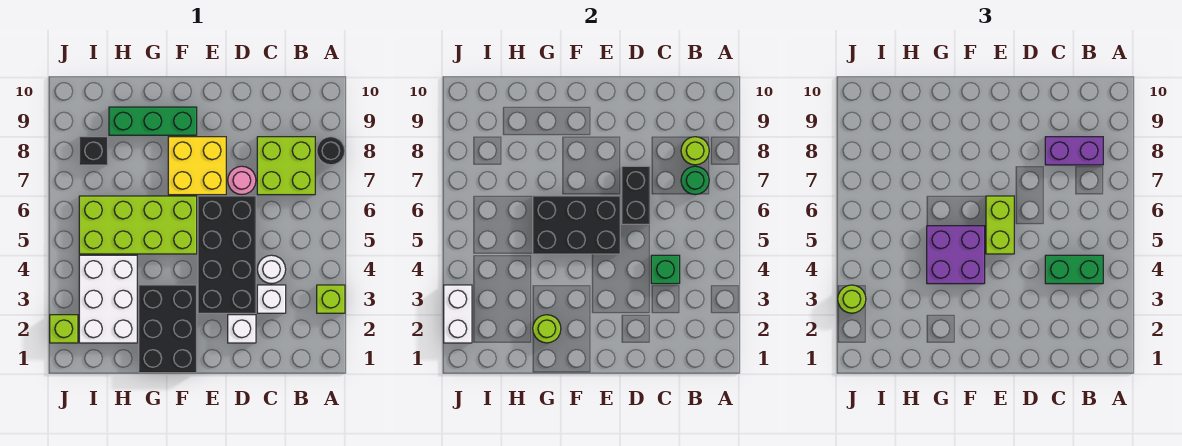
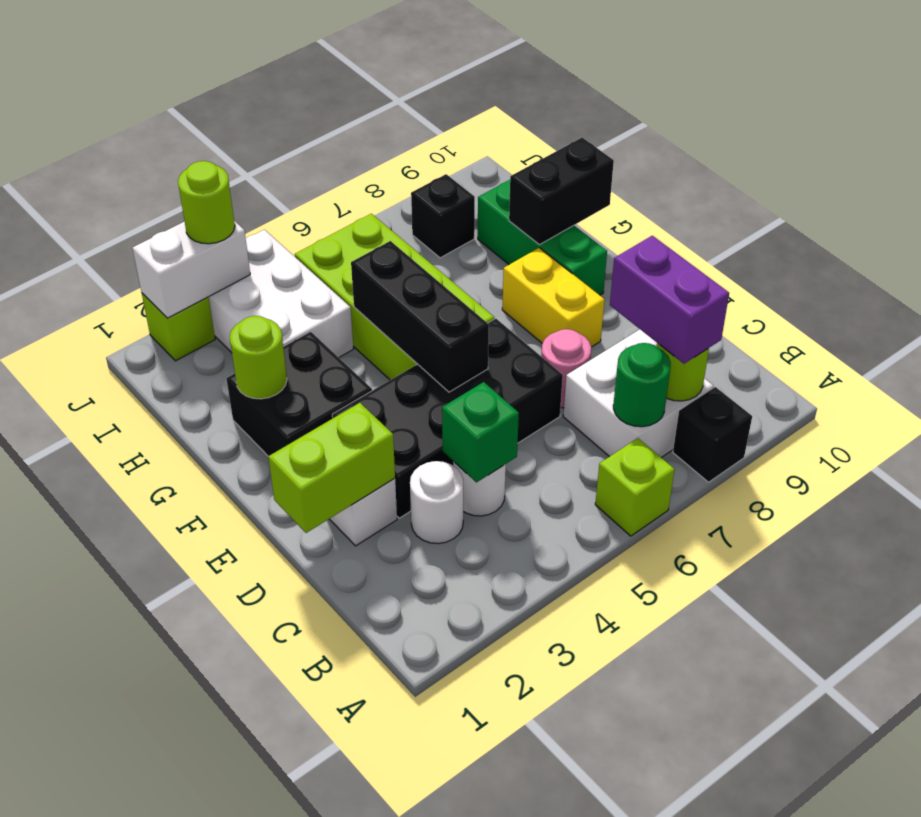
lime 1x1 brick [317,285,345,313] -> lime 1x1 brick moved to [595,438,675,536]
black 1x1 round brick [317,137,345,165] -> black 1x1 brick [673,387,752,482]
green 1x2 brick [1045,255,1103,284] -> none
lime 2x2 brick [257,137,315,195] -> white 2x2 brick [563,330,713,458]
white 1x1 brick [257,285,286,313] -> white 1x1 round brick [410,461,463,544]
black 1x2 brick [622,166,650,224] -> black 1x2 brick moved to [509,138,614,245]
black 2x3 brick [533,196,620,254] -> black 1x3 brick [351,241,489,392]
lime 1x2 brick [986,196,1014,254] -> lime 1x2 brick moved to [268,403,395,533]
yellow 2x2 brick [168,137,226,195] -> yellow 1x2 brick [502,248,605,347]
black 2x3 brick [139,285,197,373] -> black 2x2 brick [226,332,372,456]
purple 2x2 brick [927,226,985,284] -> none
white 2x3 brick [79,255,137,343] -> white 2x3 brick turned to [209,230,353,357]

